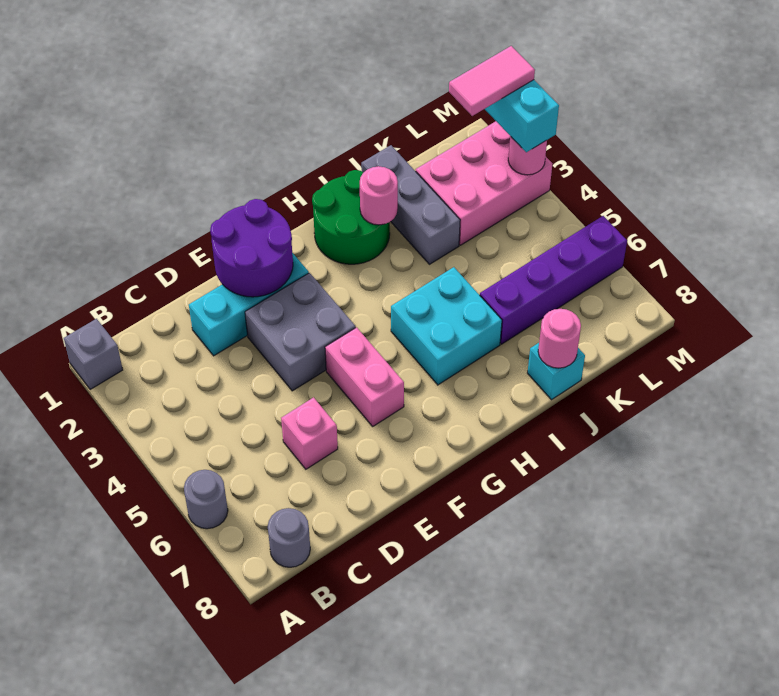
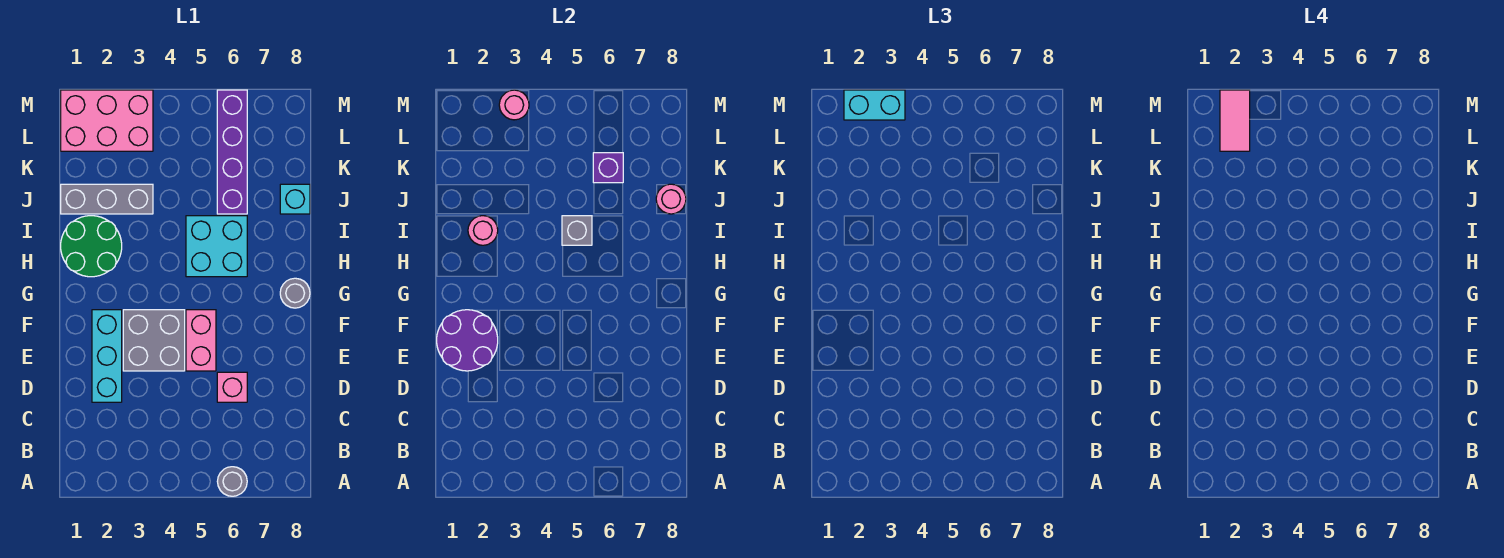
grey 1x1 brick [64,319,123,390] -> grey 1x1 brick moved to [562,216,592,245]
grey 1x1 round brick [268,508,310,567] -> grey 1x1 round brick moved to [280,278,310,308]
pink 1x2 brick [325,327,404,426] -> pink 1x2 brick turned to [186,310,216,371]
pink 2x3 brick [416,121,552,245] -> pink 2x3 brick turned to [61,90,153,151]
none -> purple 1x1 brick [593,153,623,183]

